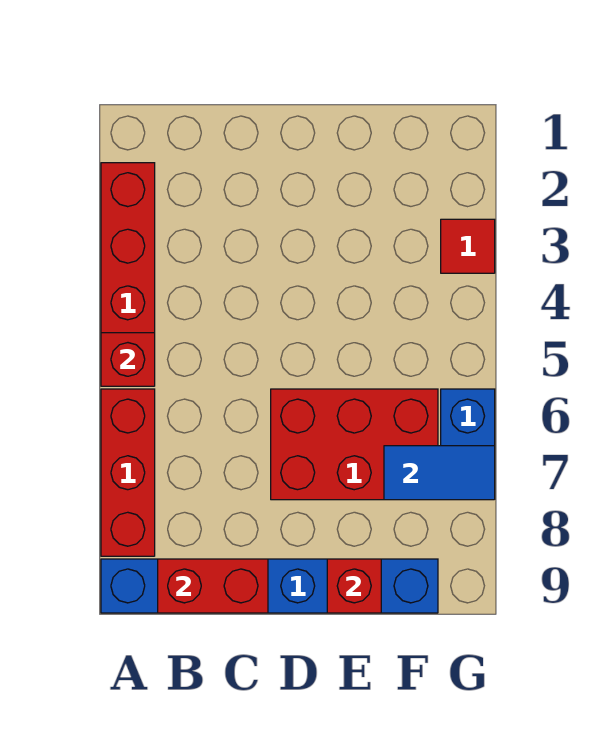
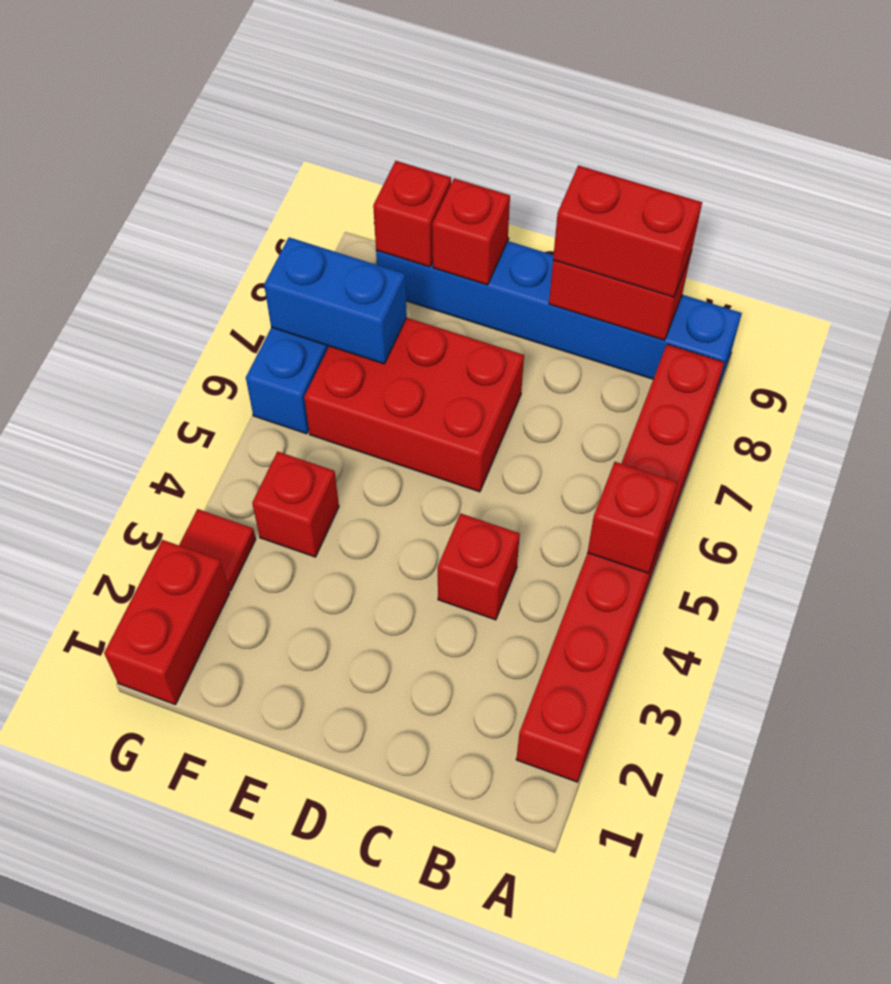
none -> red 1x2 brick [553,165,702,297]
none -> red 1x1 brick [438,513,520,620]
none -> red 1x1 brick [252,452,339,557]
blue 1x2 tile [384,446,495,500] -> blue 1x2 brick [264,237,407,364]
none -> red 1x1 brick [373,161,451,267]
none -> red 1x2 brick [104,540,229,704]

